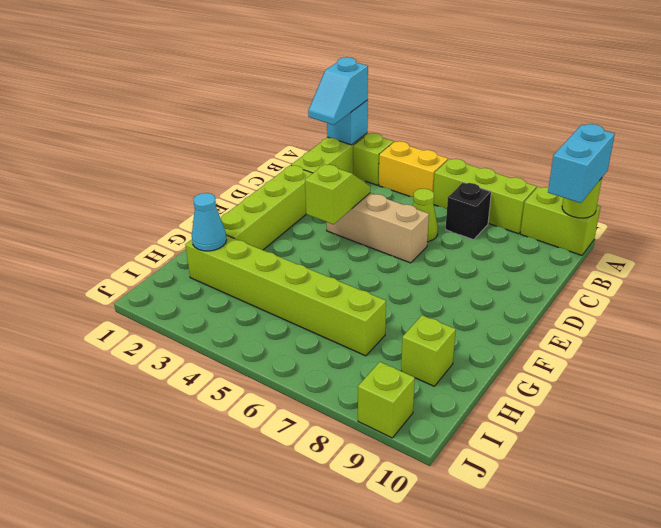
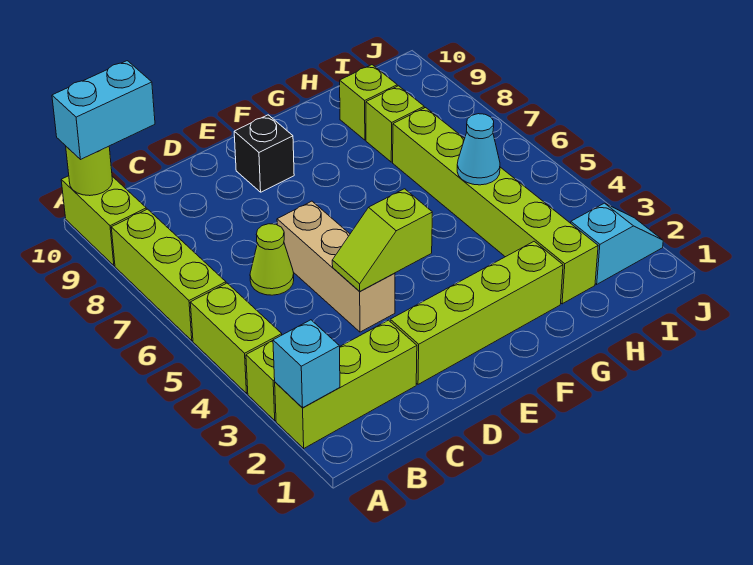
cyan 1x2 slope [308,57,368,125] -> cyan 1x2 slope moved to [571,203,663,284]
yellow 1x2 brick [379,141,448,197] -> lime 1x2 brick [190,283,282,393]
black 1x1 brick [446,183,491,240] -> black 1x1 brick moved to [234,115,294,192]
cyan 1x1 cone [192,193,226,251] -> cyan 1x1 cone moved to [457,114,500,185]
lime 1x1 brick [358,362,415,438] -> lime 1x1 brick moved to [366,86,424,162]

